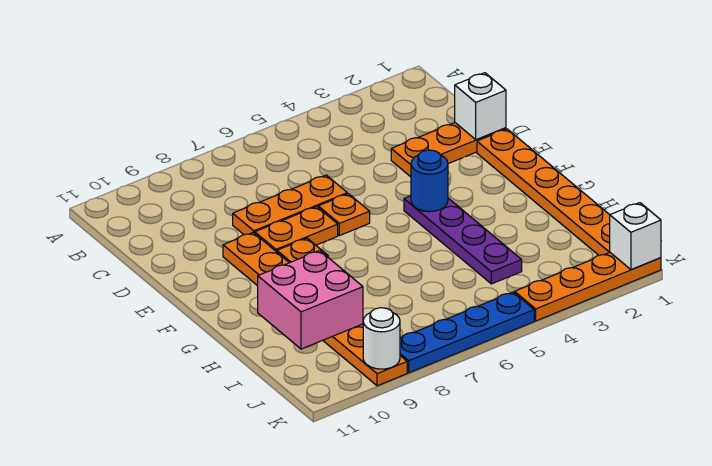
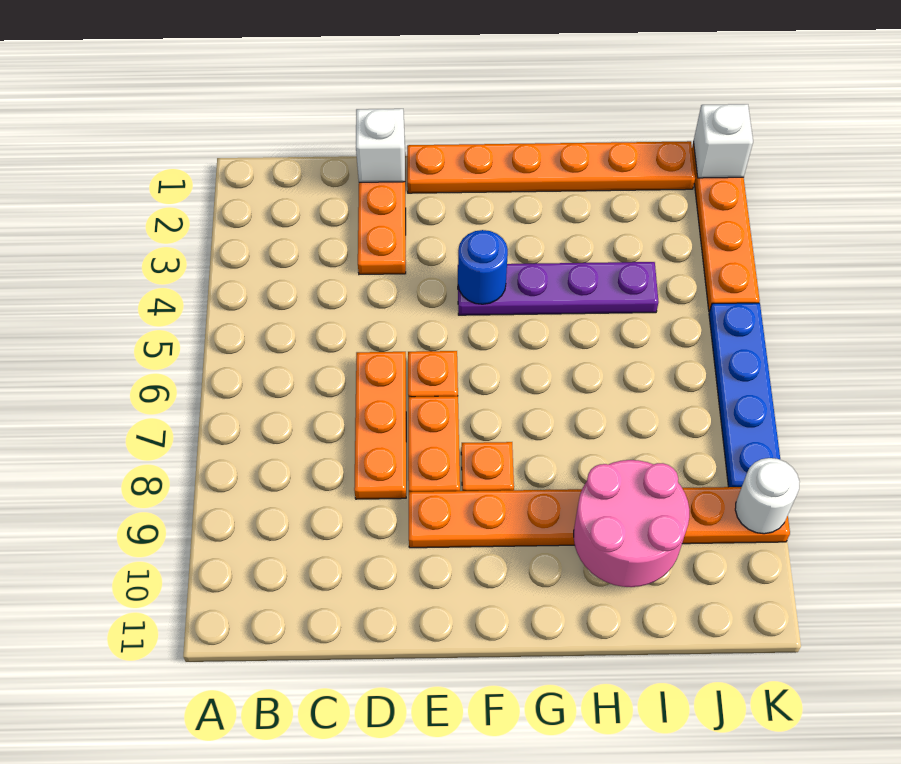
pink 2x2 brick [258,251,363,349] -> pink 2x2 round brick [574,460,689,587]

